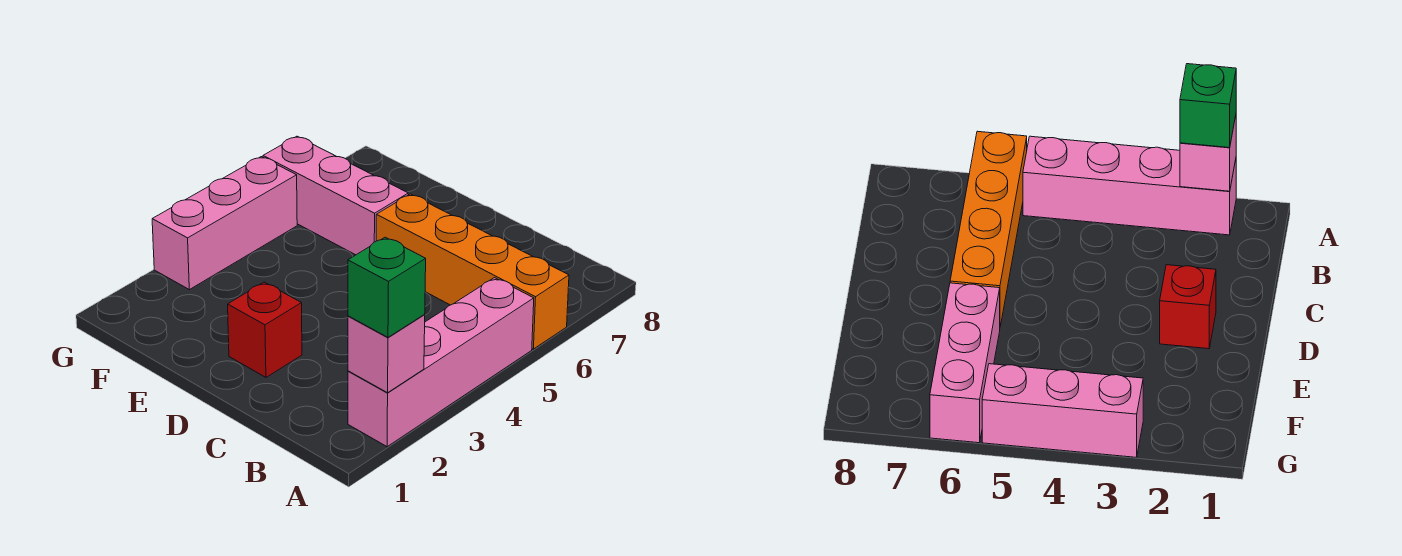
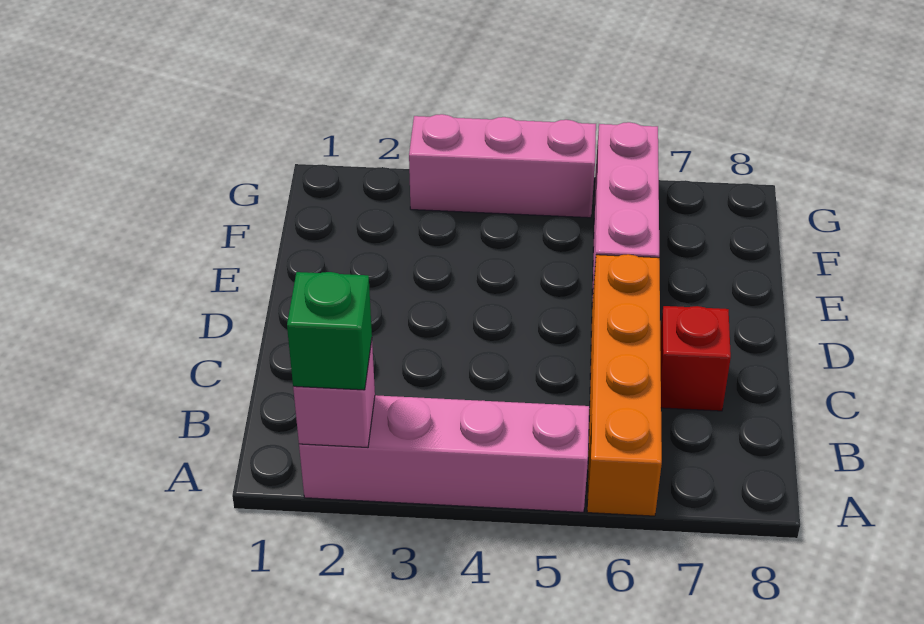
red 1x1 brick [228,282,302,377] -> red 1x1 brick moved to [660,306,731,411]

